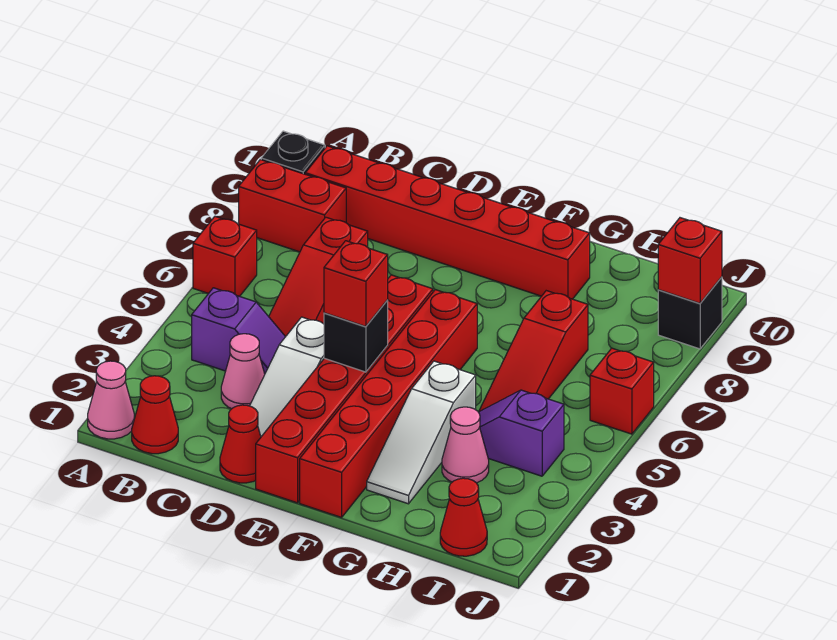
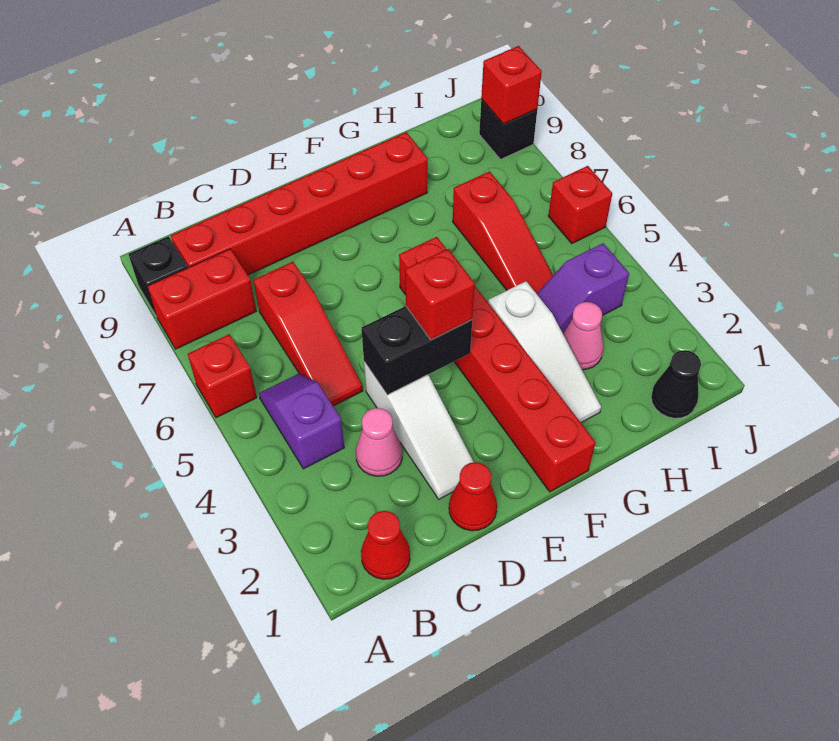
pink 1x1 cone [88,361,134,439] -> none
purple 1x2 slope [192,288,285,374] -> purple 1x2 slope turned to [259,374,344,469]
red 1x6 brick [256,275,433,503] -> none
black 1x1 brick [324,300,388,372] -> black 1x2 brick [362,306,472,395]
red 1x1 cone [440,478,487,556] -> black 1x1 cone [651,350,701,418]

